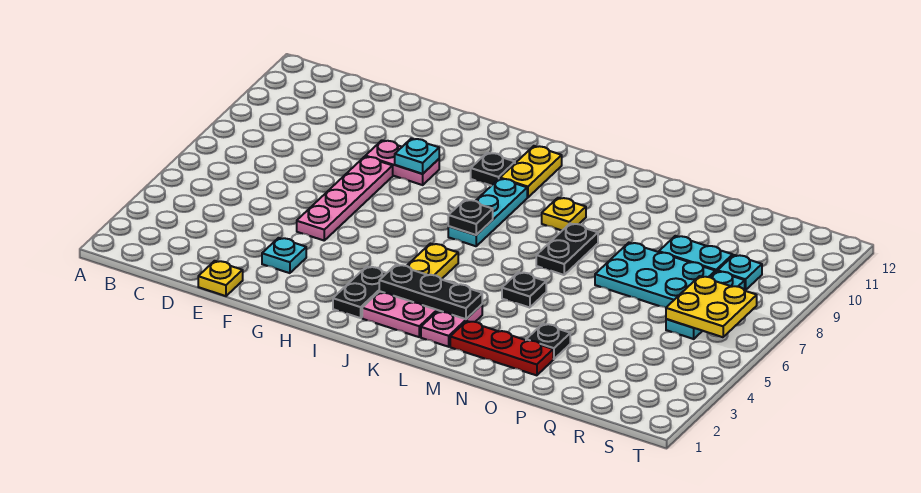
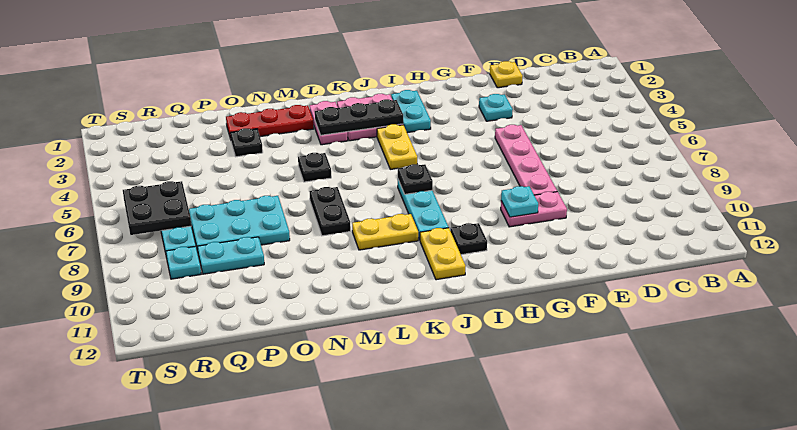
black 1x2 plate [333,267,386,318] -> cyan 1x2 plate [391,90,431,133]
yellow 1x1 plate [542,198,586,230] -> yellow 1x2 plate [352,214,418,250]
yellow 2x2 plate [666,276,757,337] -> black 2x2 plate [123,181,191,235]

